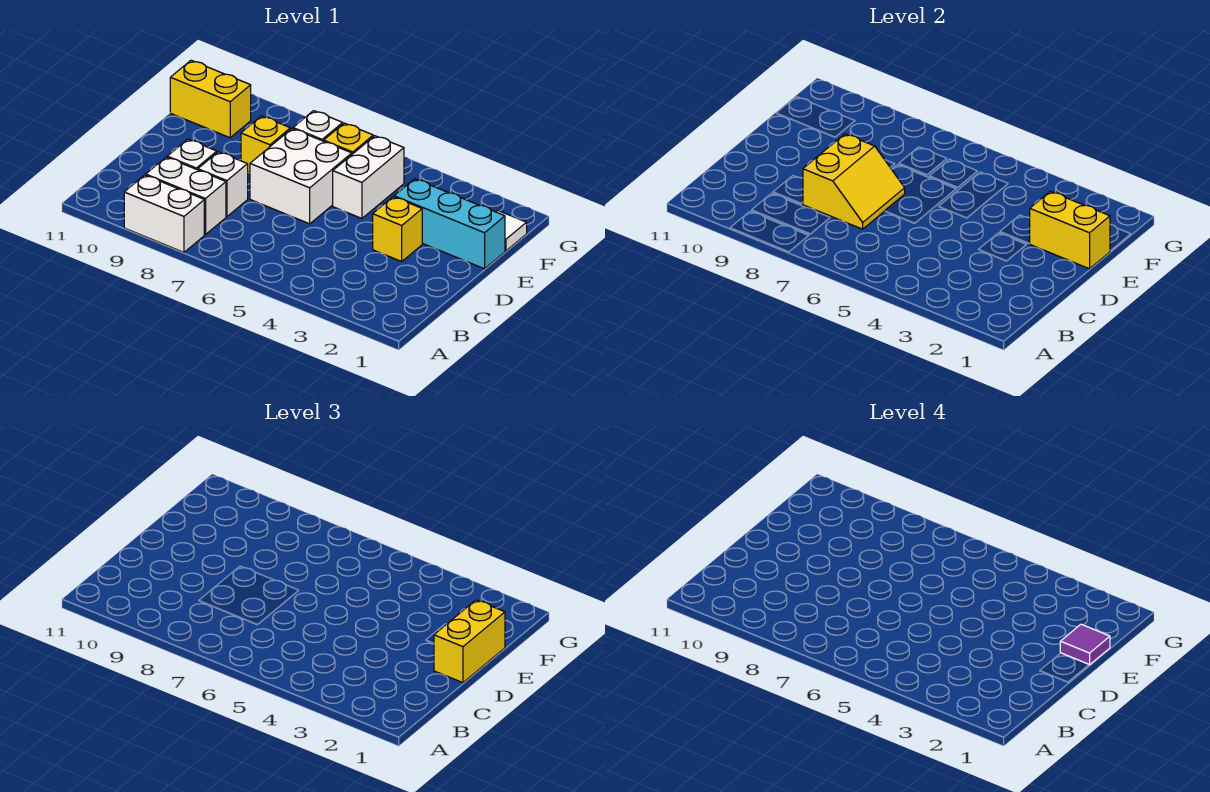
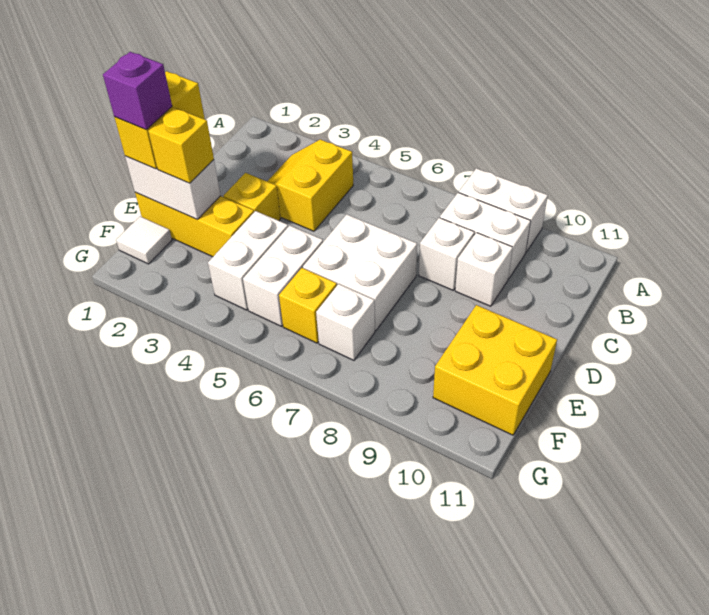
yellow 2x2 slope [803,134,905,229] -> yellow 2x2 slope moved to [267,139,353,231]
cyan 1x3 brick [394,179,505,269] -> yellow 1x3 brick [135,192,254,257]
yellow 1x2 brick [1030,191,1110,269] -> white 1x2 brick [125,156,221,219]
purple 1x1 tile [1060,624,1110,665] -> purple 1x1 brick [103,52,172,130]
none -> white 1x2 brick [208,211,288,310]
yellow 1x1 brick [241,116,291,173] -> yellow 1x1 brick moved to [148,108,214,183]
yellow 1x2 brick [170,60,251,138] -> yellow 2x2 brick [433,305,557,435]

